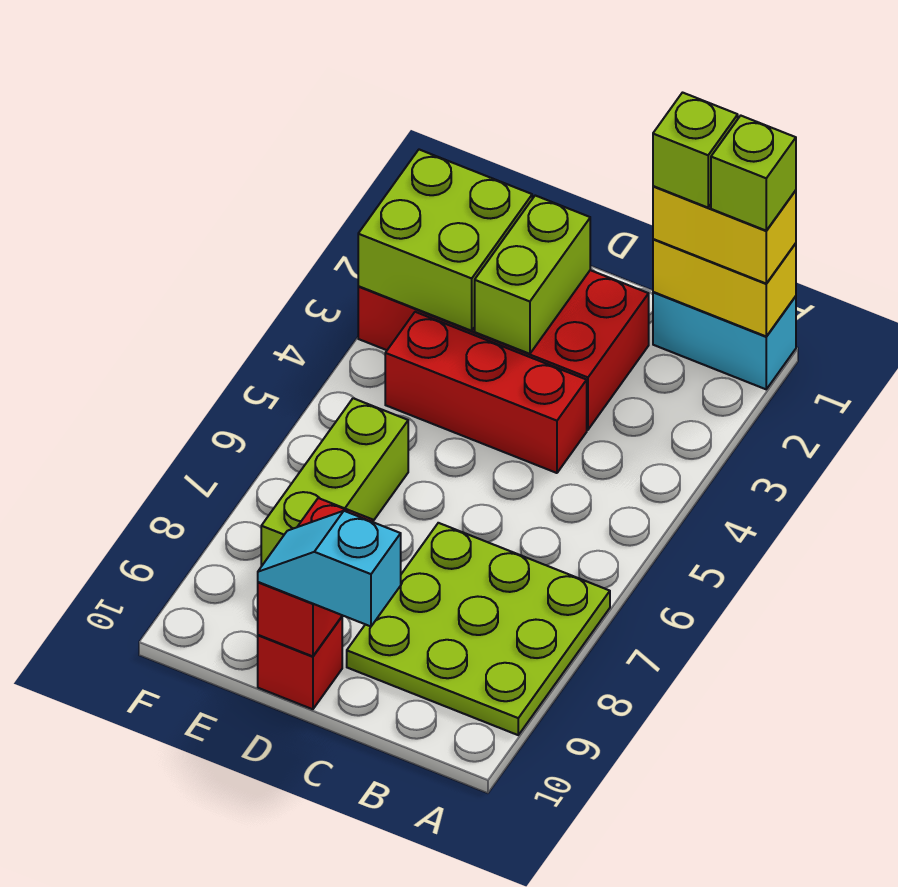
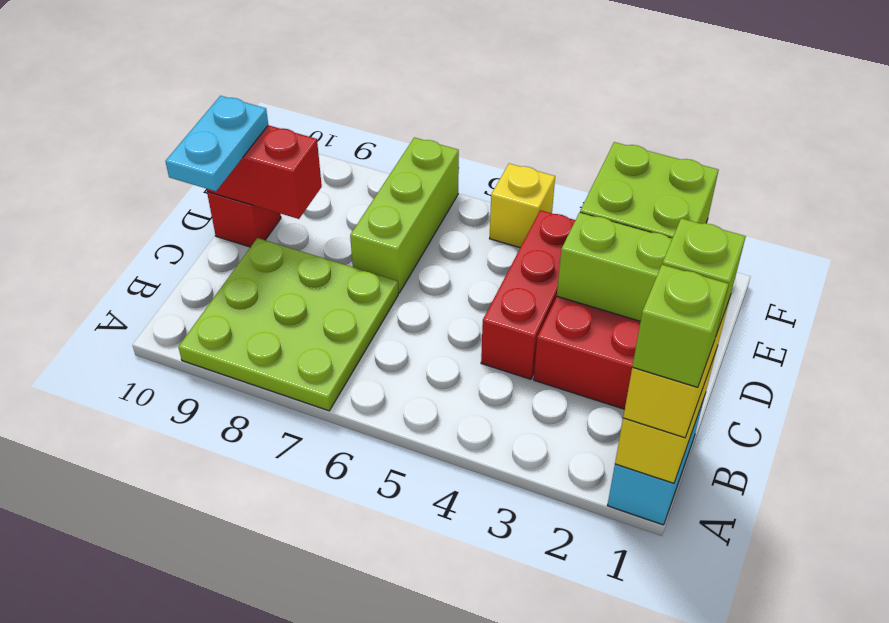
cyan 1x2 slope [258,511,401,626] -> cyan 1x2 plate [165,96,268,191]
lime 1x3 brick [261,398,408,566] -> lime 1x3 brick turned to [350,137,459,293]
none -> yellow 1x1 brick [490,163,555,248]

